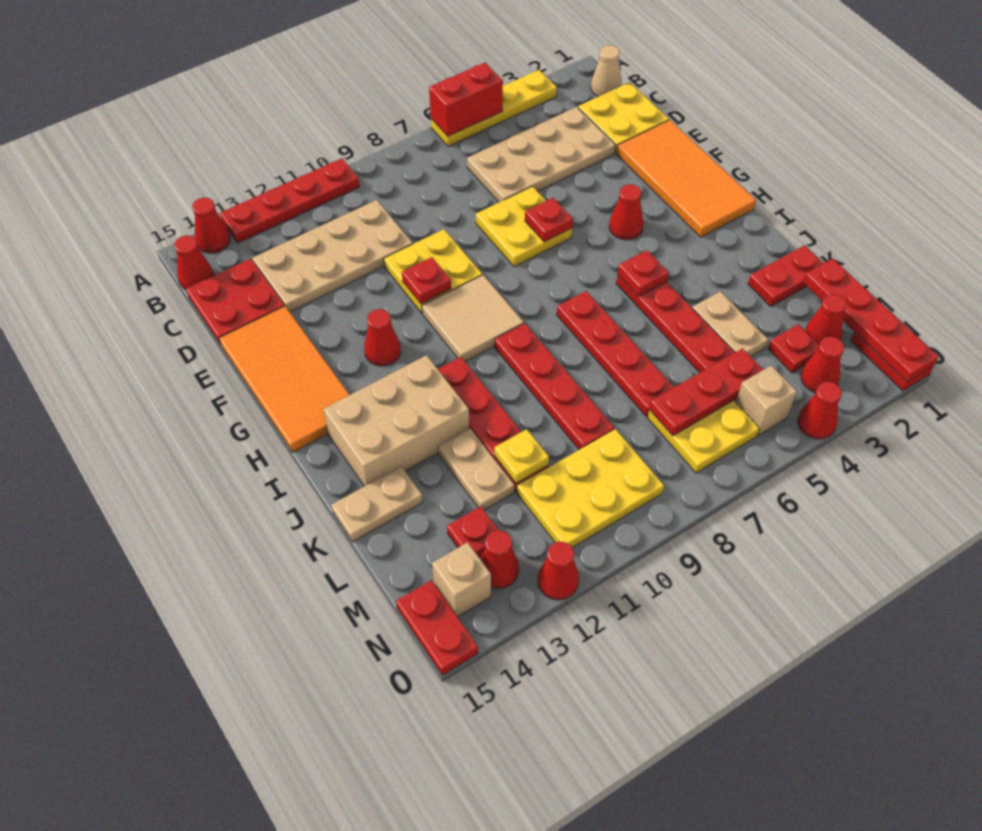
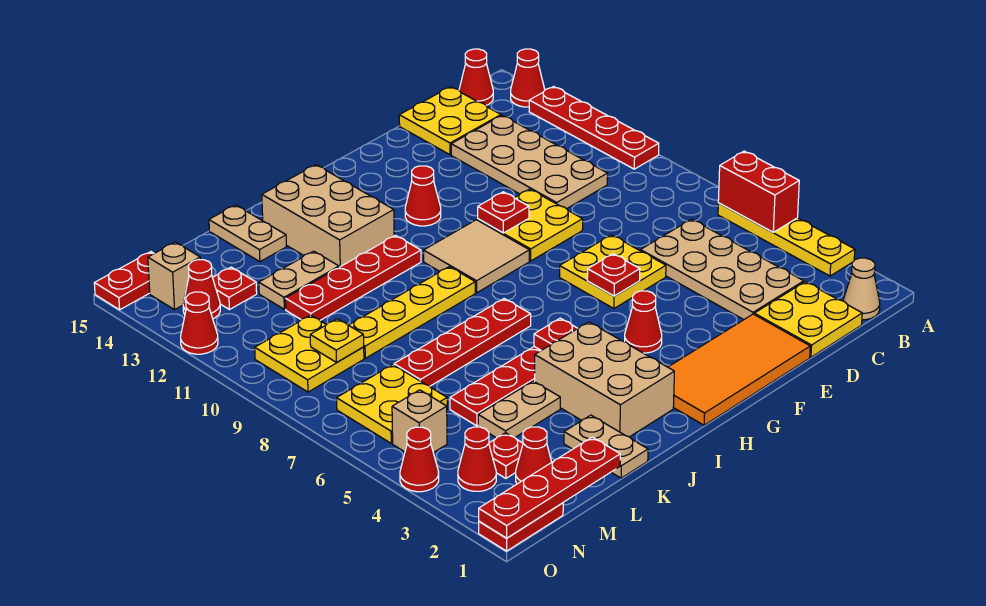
red 2x2 plate [186,259,285,345] -> yellow 2x2 plate [399,87,501,155]
orange 2x4 tile [219,306,349,452] -> none
none -> tan 2x3 brick [535,322,674,437]
red 1x4 plate [495,323,614,450] -> yellow 1x4 plate [349,267,475,358]
red 1x2 plate [748,245,824,307] -> tan 1x2 plate [564,415,648,478]
yellow 1x1 plate [494,429,549,484] -> yellow 1x1 plate moved to [310,319,364,362]
red 1x3 plate [649,349,763,436] -> none
yellow 2x3 plate [517,429,664,548] -> yellow 2x2 plate [255,315,364,392]

